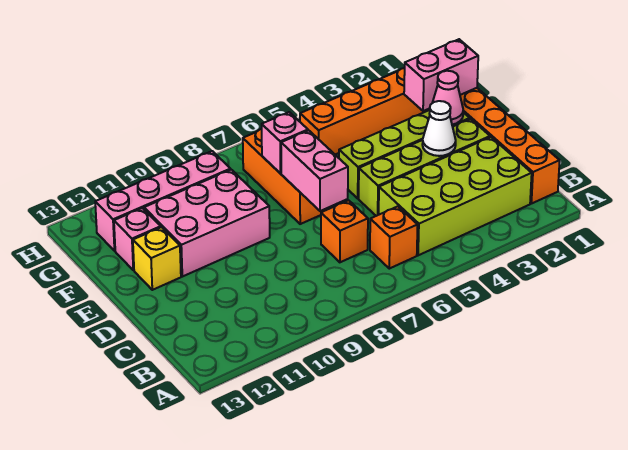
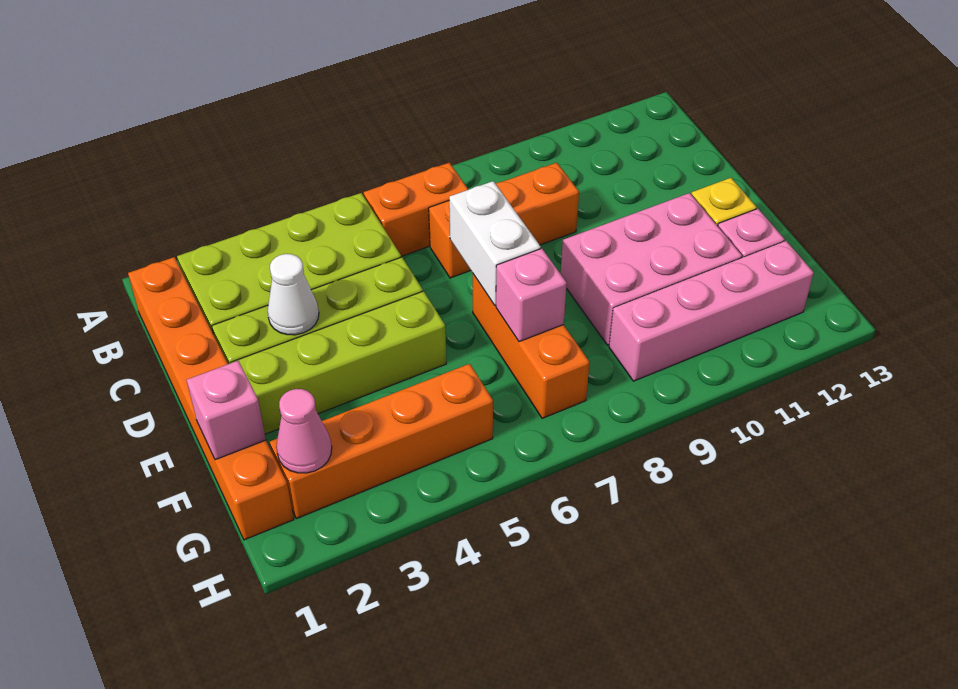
orange 1x1 brick [370,206,418,269] -> orange 1x2 brick [364,163,469,256]
orange 1x1 brick [321,200,368,262] -> orange 1x3 brick [429,163,579,278]
pink 1x2 brick [281,130,348,211] -> white 1x2 brick [449,181,541,305]
pink 1x1 cone [432,71,463,125] -> pink 1x1 cone moved to [276,389,332,473]
pink 1x2 brick [404,39,478,111] -> pink 1x1 brick [187,361,266,460]

